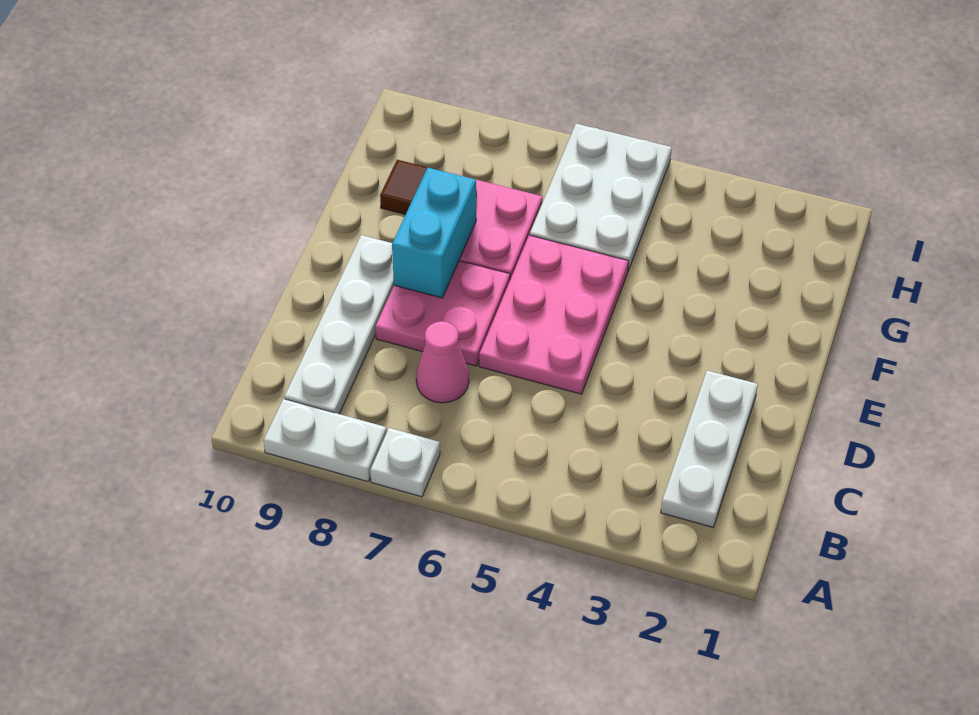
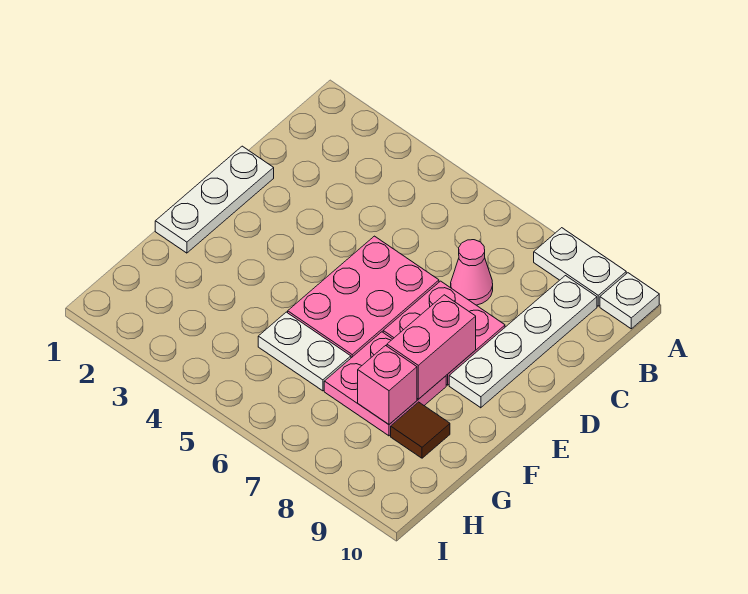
white 1x1 plate [370,428,440,497] -> white 1x1 plate moved to [600,273,659,329]
white 1x3 plate [661,371,758,527] -> white 1x3 plate moved to [155,146,274,253]
cyan 1x2 brick [392,168,476,298] -> pink 1x2 brick [387,295,476,399]
white 2x3 plate [530,124,672,271] -> white 1x2 plate [258,312,351,391]
none -> pink 1x1 brick [358,346,417,424]

